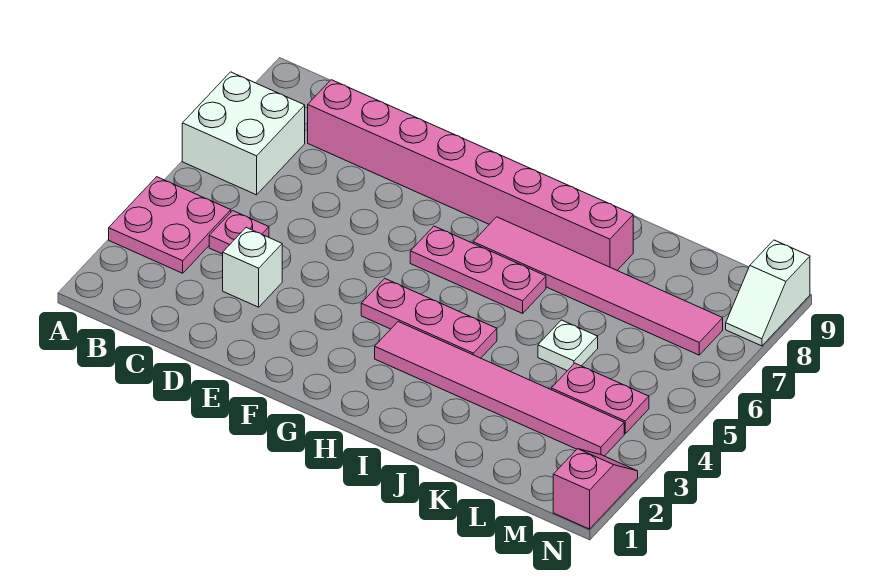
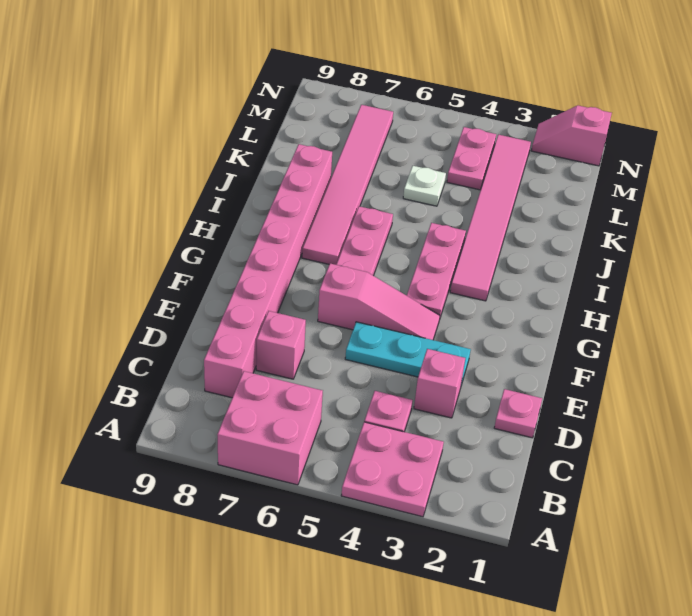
white 2x2 brick [182,72,305,195] -> pink 2x2 brick [217,371,323,485]
none -> pink 1x1 plate [494,389,542,438]
white 1x1 brick [223,228,282,307] -> pink 1x1 brick [414,349,465,418]
none -> pink 1x1 brick [256,311,306,379]
none -> cyan 1x3 plate [345,322,471,385]
none -> pink 1x3 slope [318,263,440,340]
white 1x2 slope [726,240,810,346] -> none

